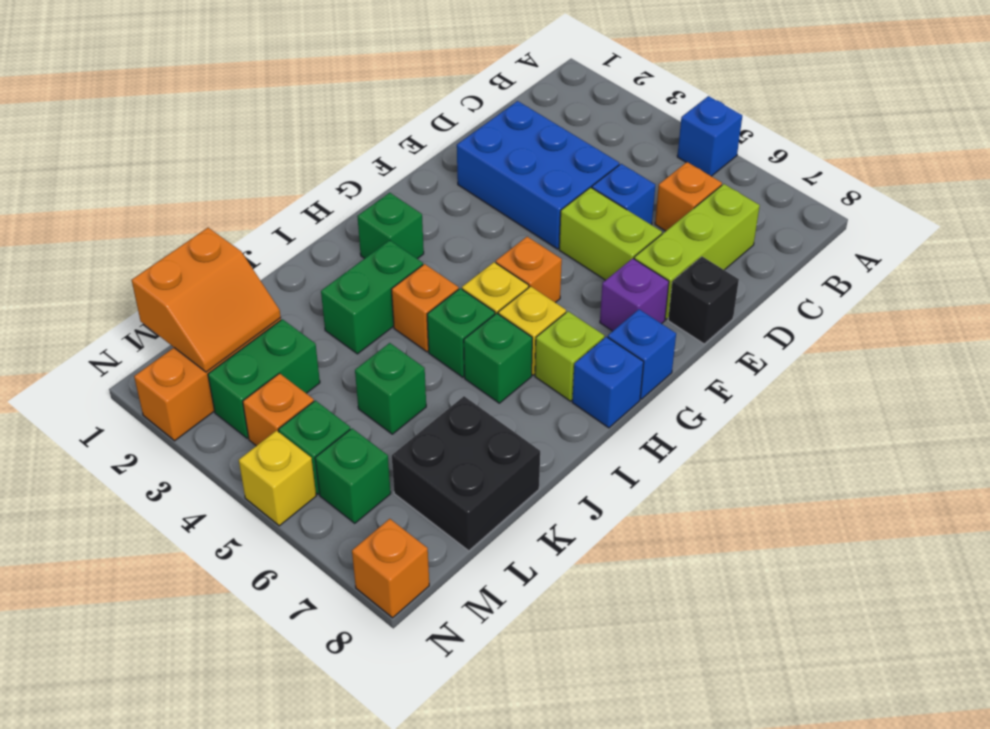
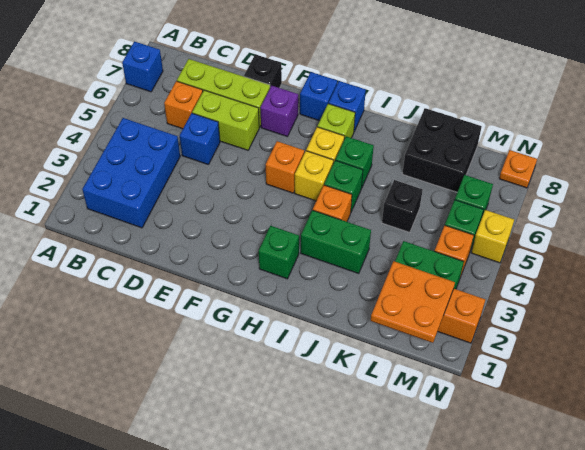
blue 1x1 brick [677,96,742,176] -> blue 1x1 brick moved to [122,42,163,92]
blue 2x3 brick [457,101,619,249] -> blue 2x3 brick moved to [82,118,180,228]
lime 1x2 brick [559,187,662,280] -> lime 1x2 brick turned to [192,90,259,150]
green 1x1 brick [355,343,426,434] -> black 1x1 brick [382,180,423,232]
orange 2x2 slope [132,228,281,372] -> orange 2x2 plate [371,261,455,343]
orange 1x1 brick [352,519,429,618] -> orange 1x1 plate [499,150,537,188]

